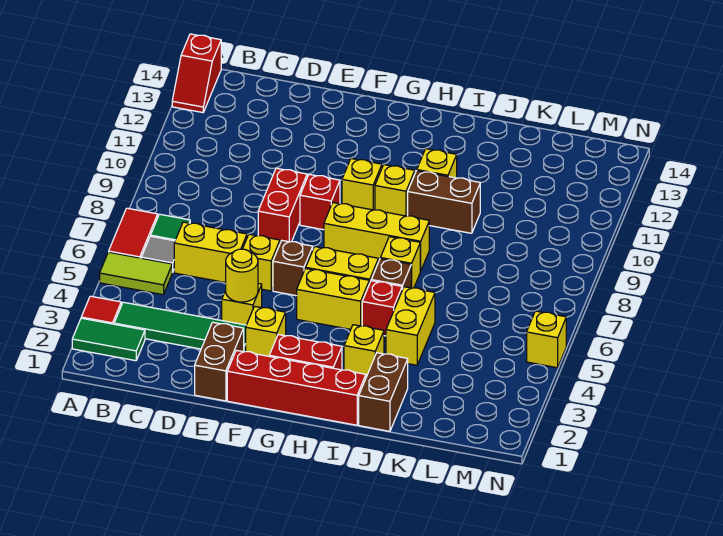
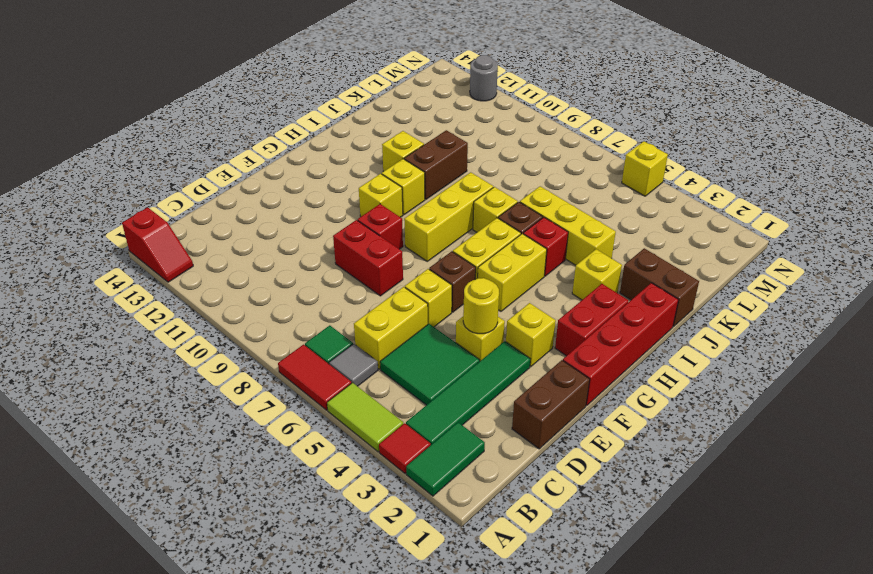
lime 1x2 tile [100,252,173,295] -> lime 1x2 tile turned to [327,383,403,452]
none -> green 2x2 tile [380,324,480,405]
brown 1x2 brick [195,322,244,401] -> brown 1x2 brick turned to [512,360,590,449]
yellow 1x2 brick [386,287,435,365] -> yellow 1x3 brick [520,186,616,265]
none -> grey 1x1 round brick [470,55,498,101]

